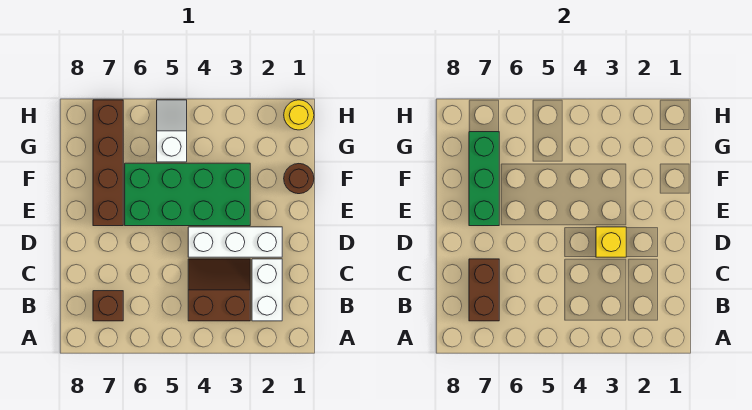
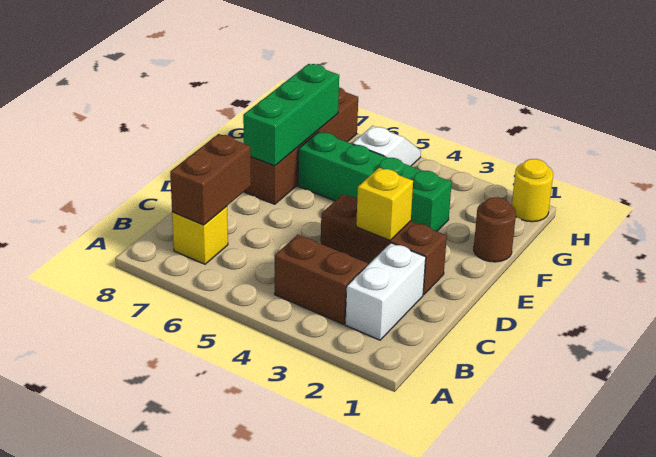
brown 1x1 brick [93,291,123,321] -> yellow 1x1 brick [172,206,228,264]
white 1x3 brick [188,227,282,257] -> brown 1x3 brick [321,194,447,295]
green 2x4 brick [125,163,250,226] -> green 1x4 brick [298,132,452,231]

